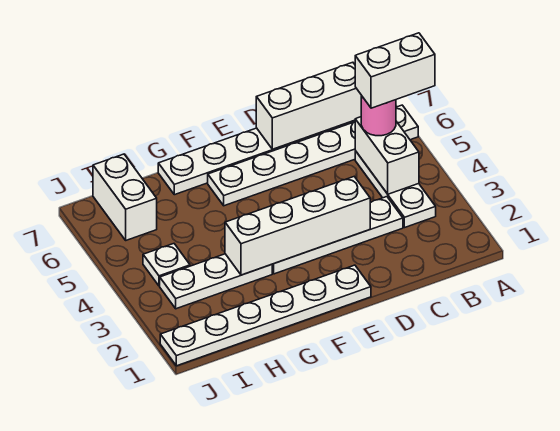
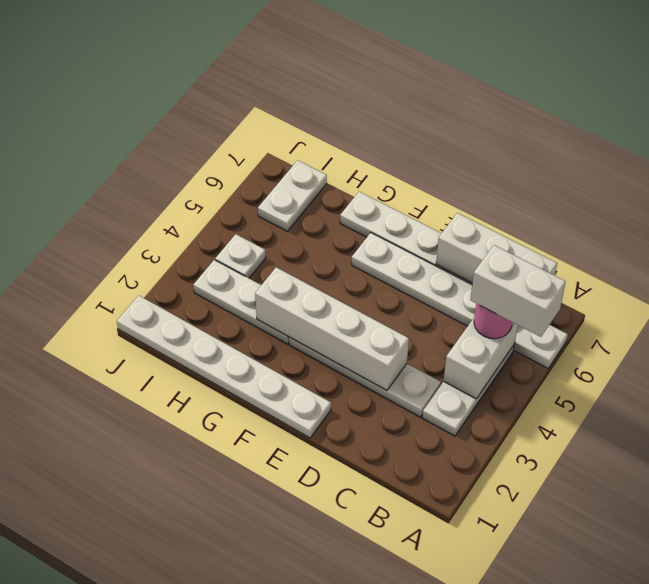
white 1x2 brick [93,154,157,240] -> white 1x2 plate [258,160,327,231]

